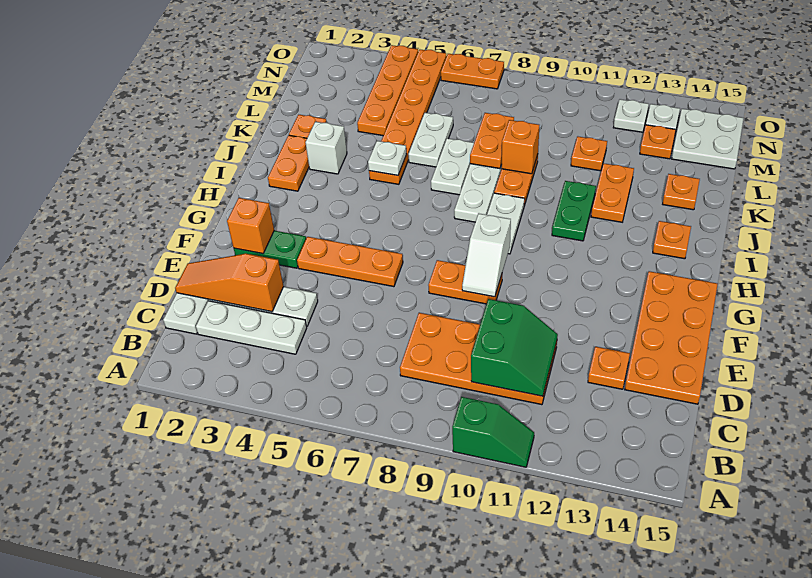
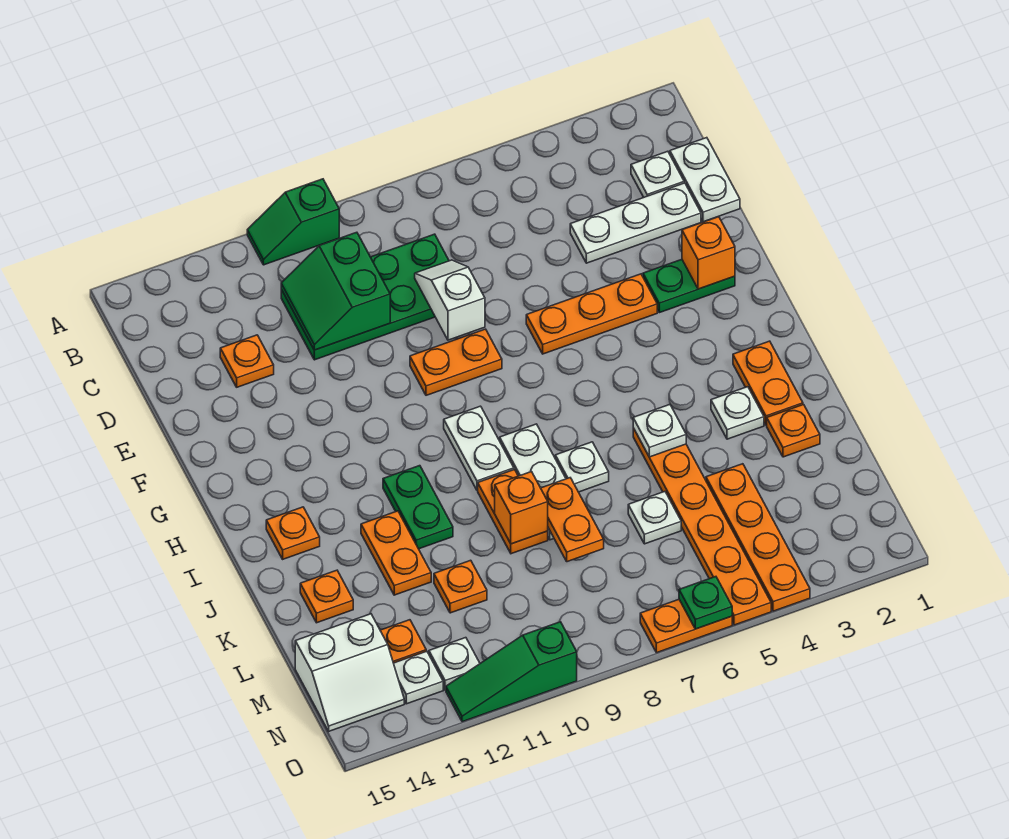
white 1x3 plate [196,301,307,354] -> white 1x1 plate [631,151,684,197]
orange 2x4 plate [400,313,557,405] -> green 2x4 plate [281,234,449,360]
orange 1x3 slope [175,254,284,312] -> none
orange 2x4 plate [625,271,718,404] -> none
white 1x2 slope [462,213,511,297] -> white 1x2 slope moved to [415,260,485,340]
white 1x1 brick [306,122,347,174] -> white 1x1 plate [711,387,764,439]
white 1x2 plate [431,138,474,195] -> white 1x1 plate [555,442,609,492]
white 1x2 plate [408,113,453,167] -> white 1x1 plate [628,492,681,544]
white 2x2 plate [672,109,744,169] -> white 2x2 slope [295,614,404,731]
none -> green 1x1 plate [679,577,732,629]
none -> green 1x3 slope [446,622,577,722]

